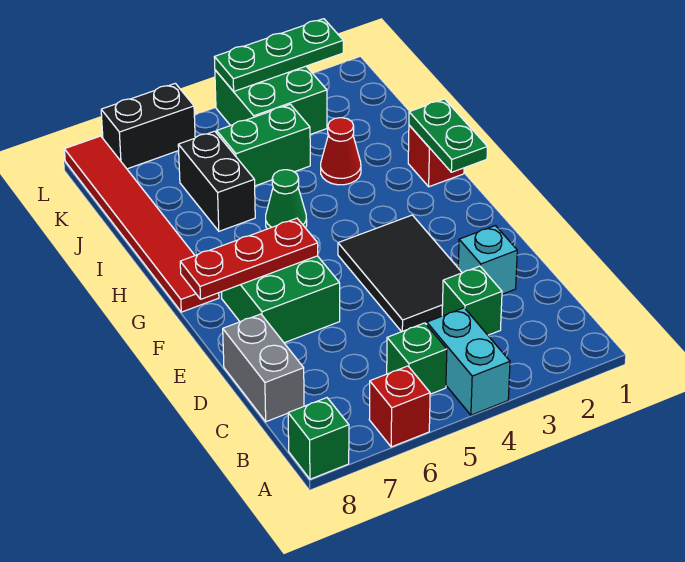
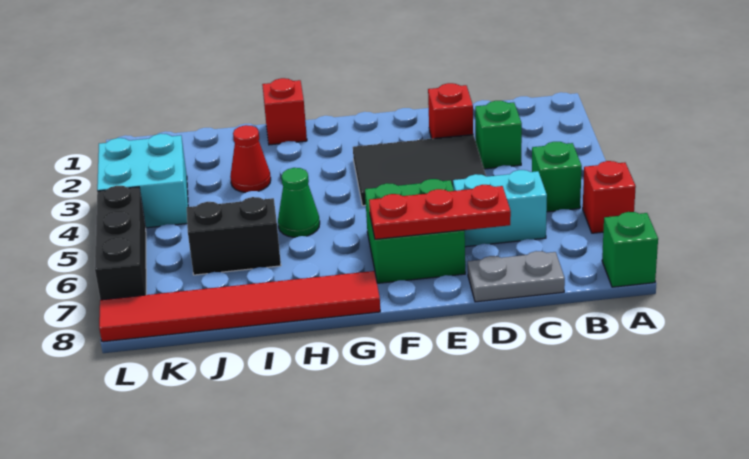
cyan 1x2 brick [427,308,510,415] -> cyan 1x2 brick moved to [453,170,547,247]
grey 1x2 brick [223,314,304,422] -> grey 1x2 plate [468,251,565,302]
cyan 1x1 brick [458,226,517,294] -> red 1x1 brick [428,83,473,139]
red 1x3 plate [180,218,318,299] -> red 1x3 plate turned to [369,185,511,239]
green 1x2 plate [409,99,488,172] -> none
green 1x2 brick [217,104,310,186] -> none
green 2x2 brick [215,66,327,134] -> cyan 2x2 brick [97,134,188,228]
green 1x3 plate [214,19,343,91] -> none
black 1x2 brick [101,83,195,169] -> black 1x3 brick [95,186,146,300]

